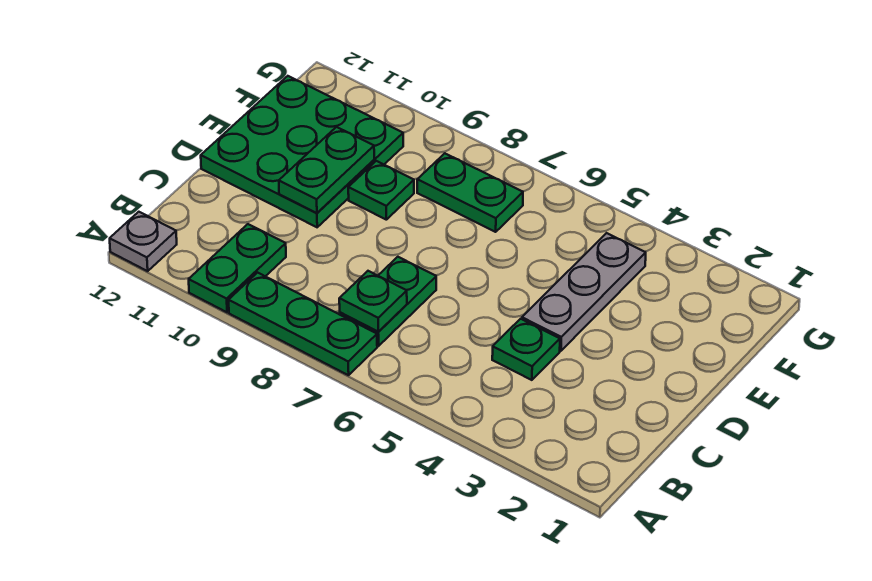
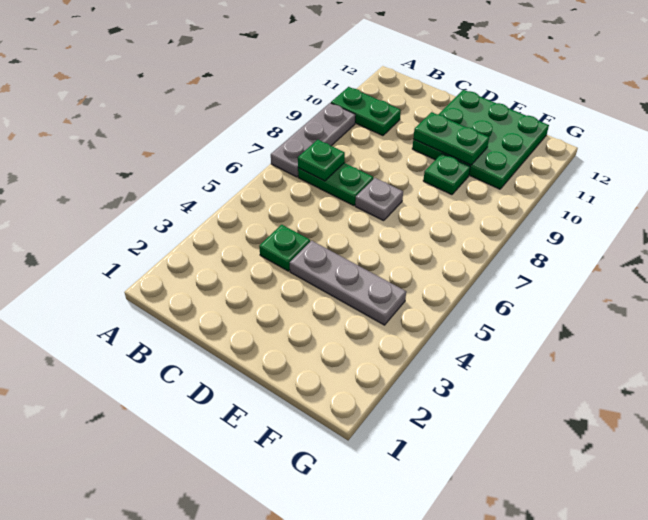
green 1x3 plate [229,273,377,375] -> grey 1x3 plate [271,103,355,177]
grey 1x1 plate [110,212,177,271] -> grey 1x1 plate moved to [355,178,403,221]
green 1x2 plate [417,153,523,232] -> none

